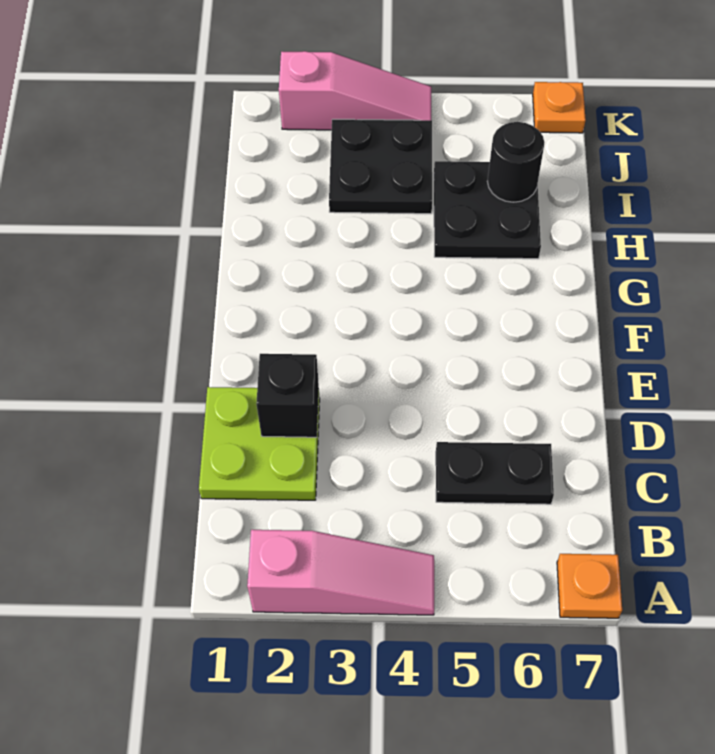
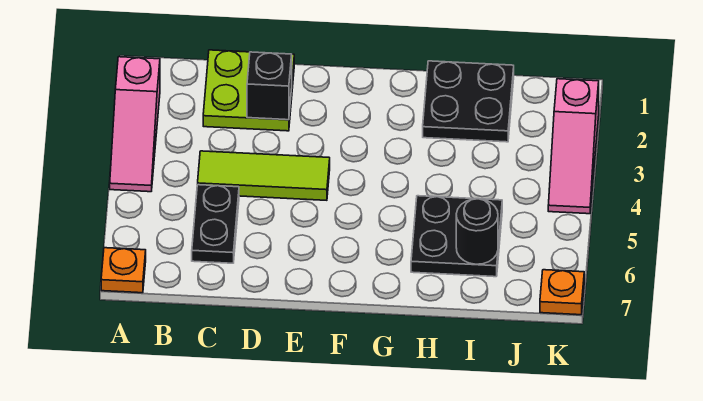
none -> lime 1x3 tile [198,151,330,200]
black 2x2 plate [329,119,432,214] -> black 2x2 plate moved to [423,61,514,142]

